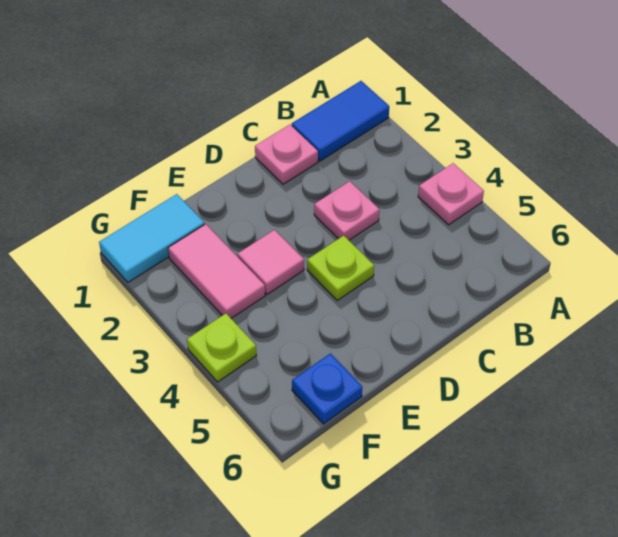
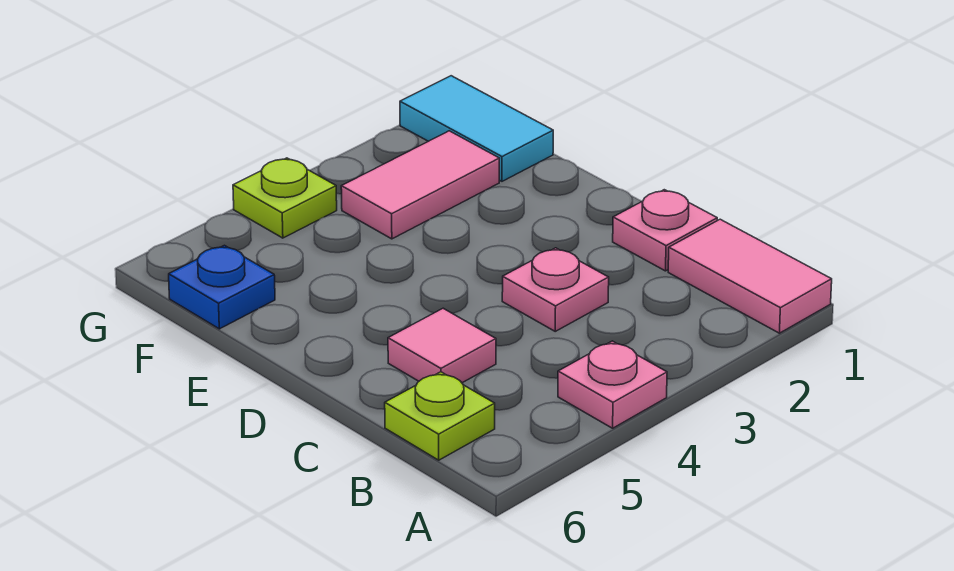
blue 1x2 tile [292,81,389,161] -> pink 1x2 tile [668,219,832,333]
lime 1x1 plate [307,236,374,300] -> lime 1x1 plate moved to [385,372,495,460]
pink 1x1 tile [238,230,304,294] -> pink 1x1 tile moved to [388,308,496,383]

